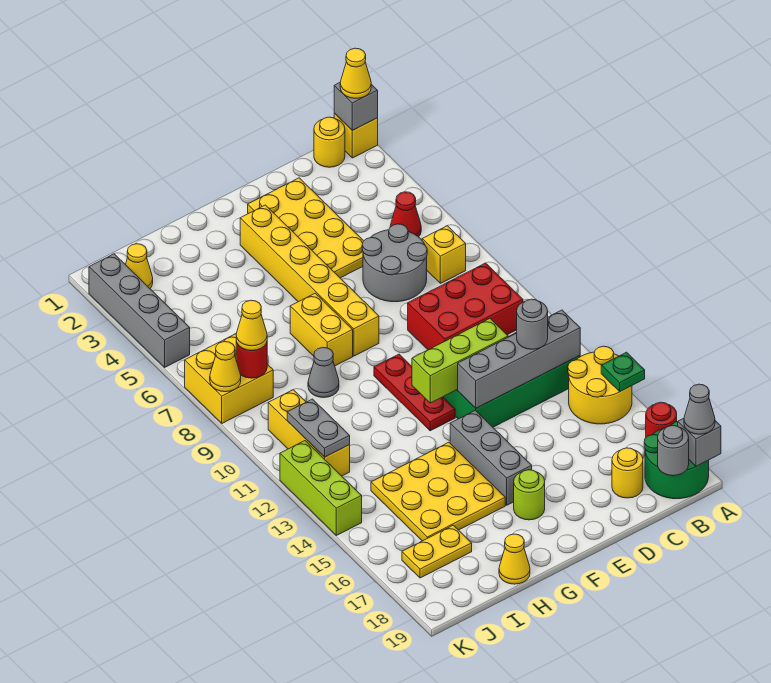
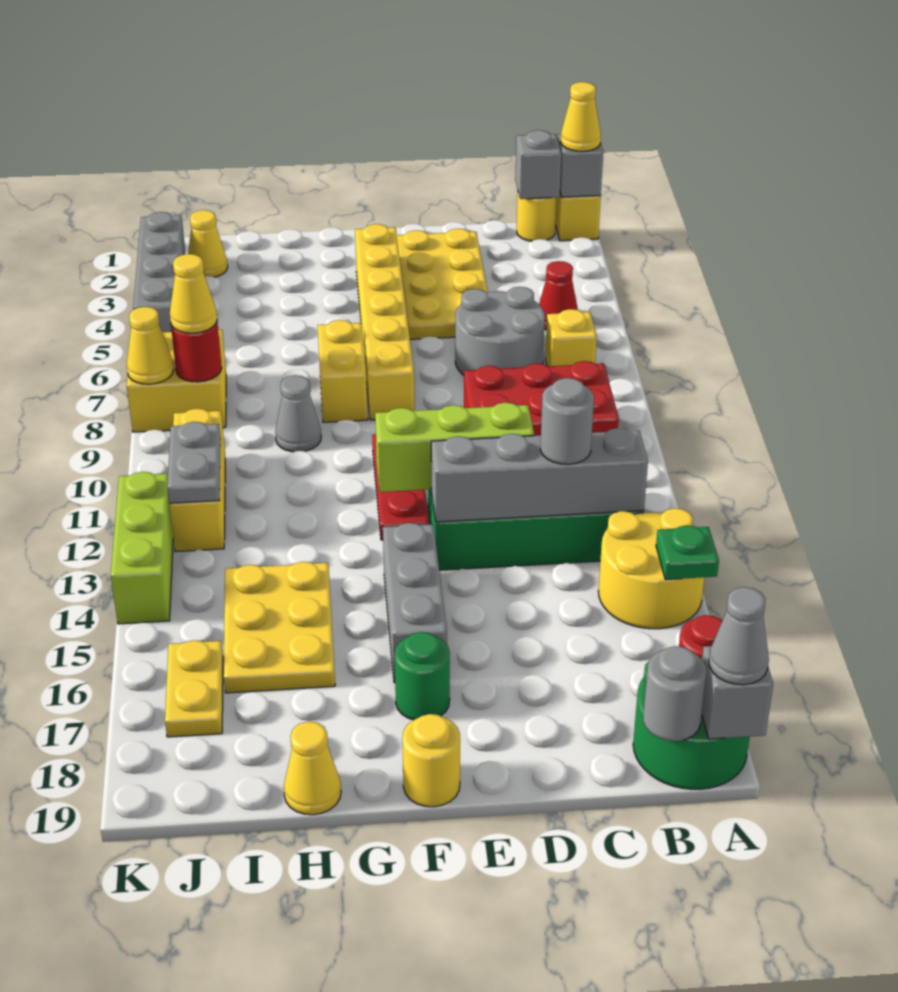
none -> grey 1x1 brick [515,130,561,199]
yellow 1x1 round brick [612,448,643,498] -> yellow 1x1 round brick moved to [402,714,460,807]
lime 1x1 round brick [514,470,545,520] -> green 1x1 round brick [395,632,450,720]
yellow 3x3 plate [371,442,505,541] -> yellow 2x3 plate [224,562,335,693]
yellow 1x2 plate [402,525,472,578] -> yellow 1x2 plate turned to [165,640,223,737]

